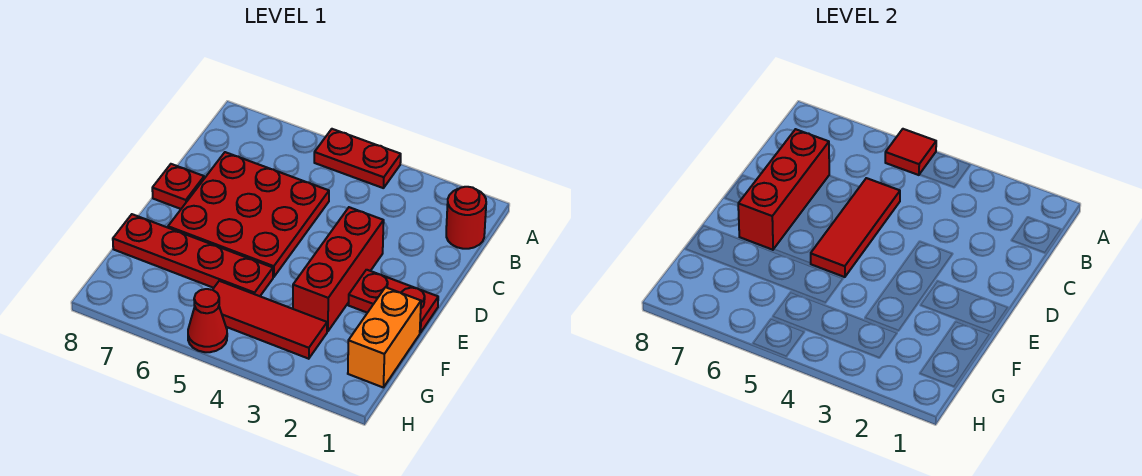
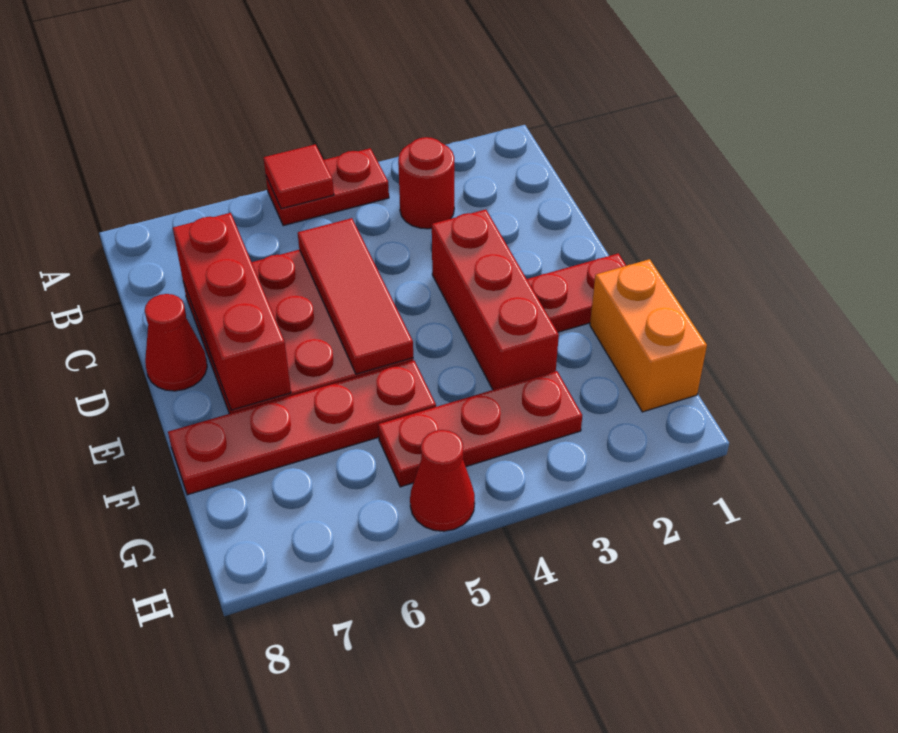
red 1x1 round brick [446,187,486,249] -> red 1x1 round brick moved to [398,137,454,229]
red 1x1 plate [152,164,204,209] -> red 1x1 cone [145,294,207,391]
red 1x3 tile [213,281,327,359] -> red 1x3 plate [378,371,582,487]

